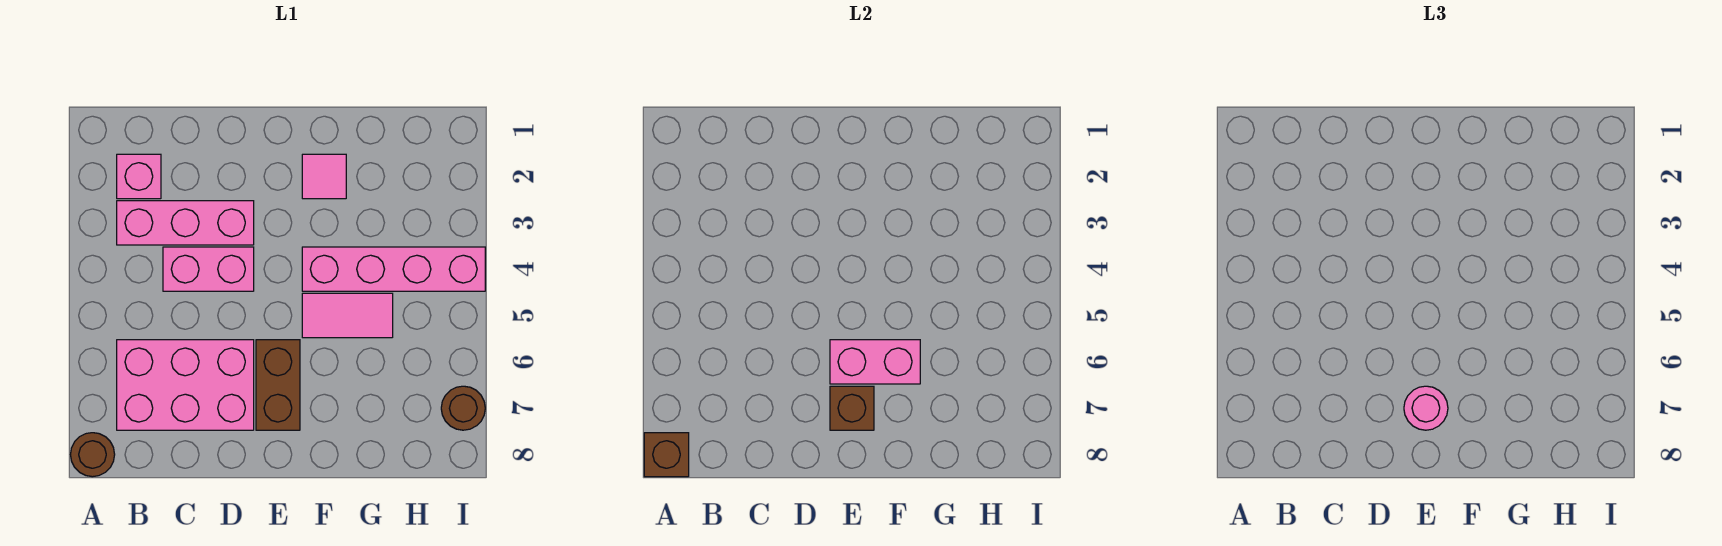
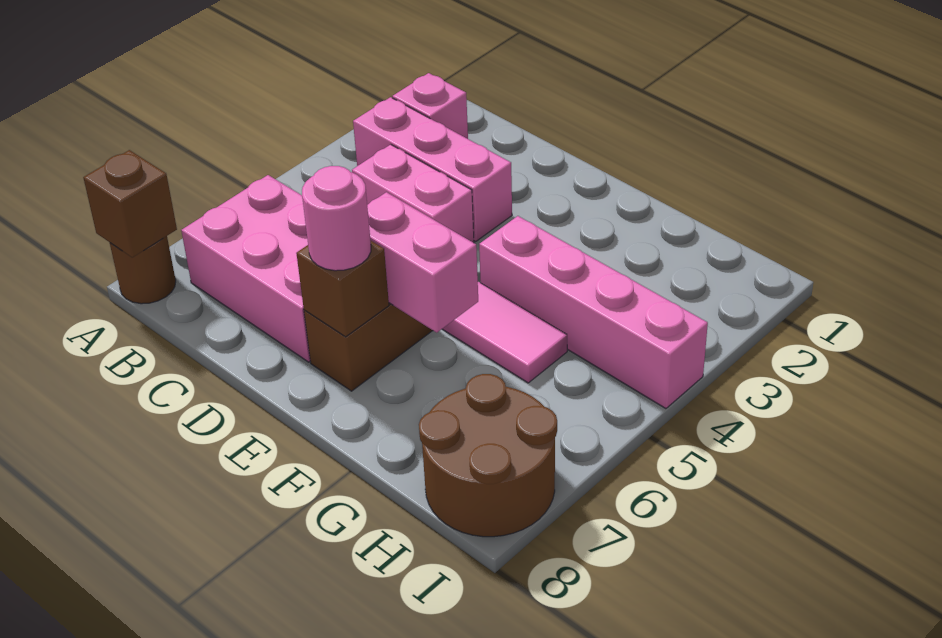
pink 1x1 tile [302,154,346,199] -> none
brown 1x1 round brick [441,386,485,430] -> brown 2x2 round brick [419,374,557,537]

